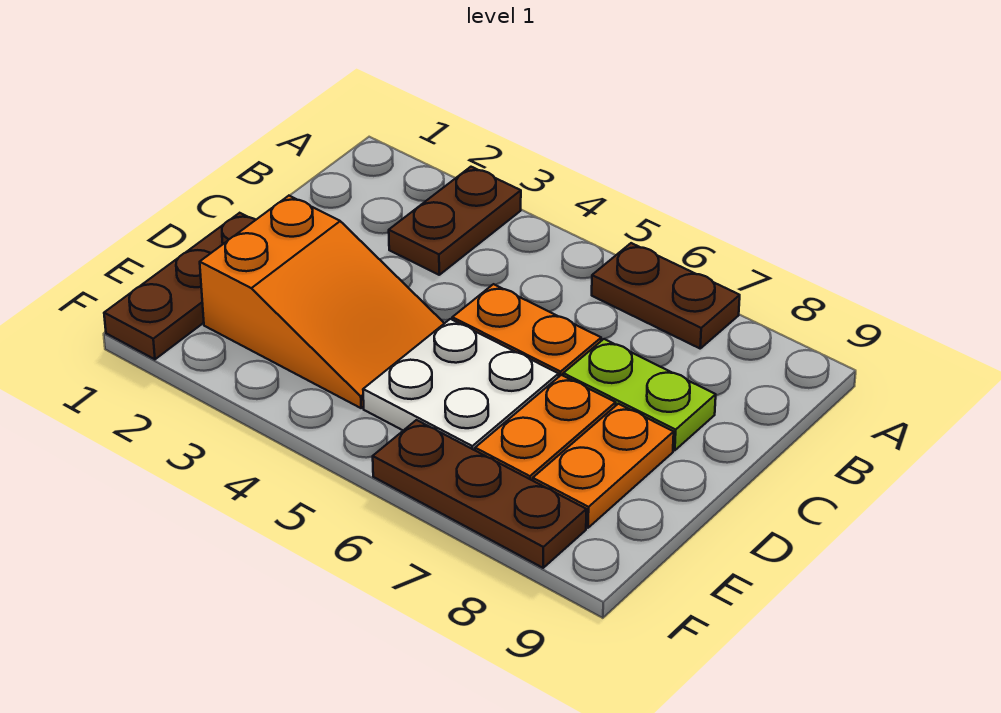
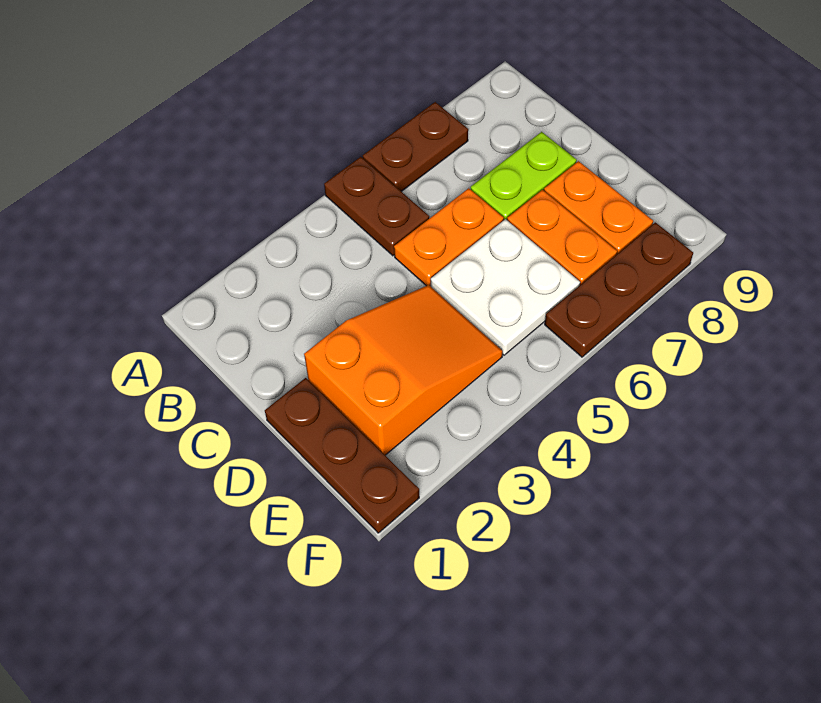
brown 1x2 plate [389,167,521,275] -> brown 1x2 plate moved to [324,157,429,256]

